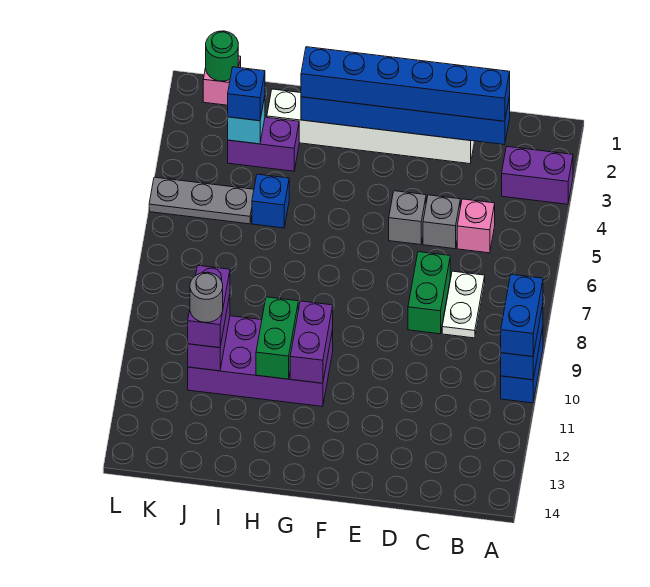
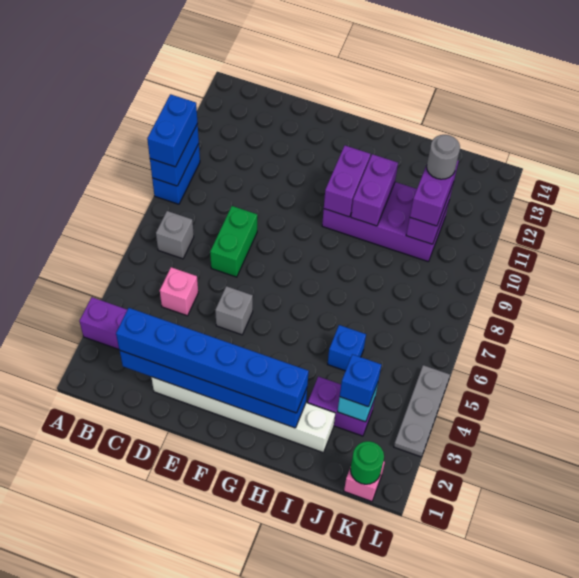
white 1x2 plate [442,271,485,338] -> none
grey 1x1 brick [423,195,460,249] -> grey 1x1 brick moved to [156,211,194,259]
green 1x2 brick [256,297,298,379] -> purple 1x2 brick [351,154,398,226]
grey 1x3 plate [149,177,254,224] -> grey 1x3 plate turned to [394,365,450,457]

